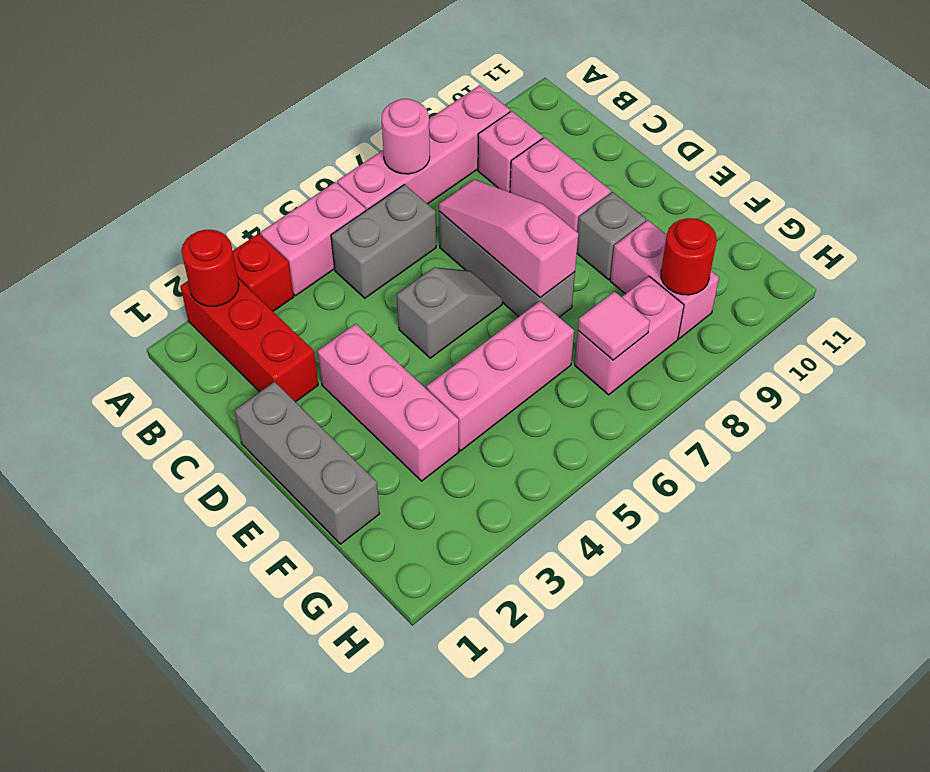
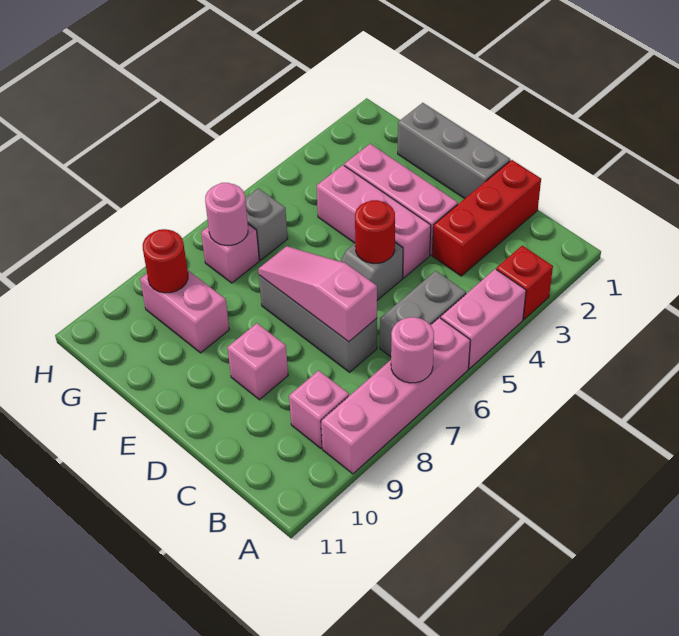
red 1x3 brick [180,279,318,402] -> red 1x3 brick turned to [432,160,541,276]
red 1x1 round brick [182,230,239,306] -> red 1x1 round brick moved to [355,200,395,263]
pink 1x3 slope [439,180,578,297] -> pink 1x3 slope turned to [258,246,377,342]
pink 1x2 brick [510,137,611,233] -> pink 1x1 brick [227,323,288,400]
grey 1x1 brick [577,192,646,280] -> grey 1x1 brick moved to [245,188,288,260]
pink 1x3 brick [427,301,574,451] -> pink 1x3 brick turned to [317,165,431,278]
pink 1x2 brick [575,276,684,395] -> pink 1x1 brick [201,224,259,283]
pink 1x1 tile [578,291,650,360] -> pink 1x1 round brick [205,183,248,245]

